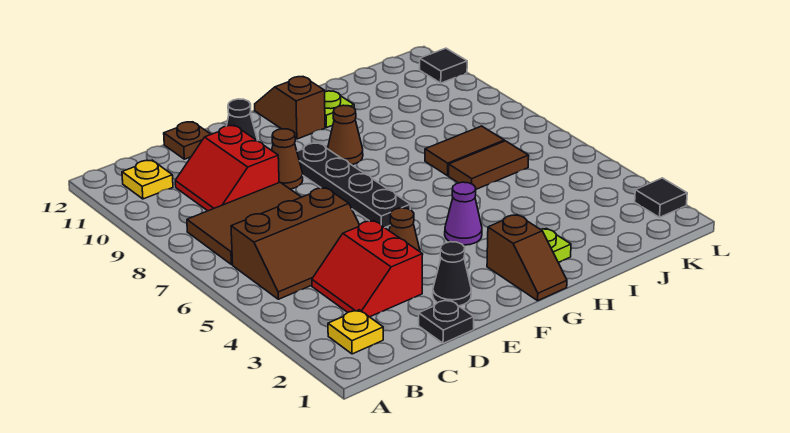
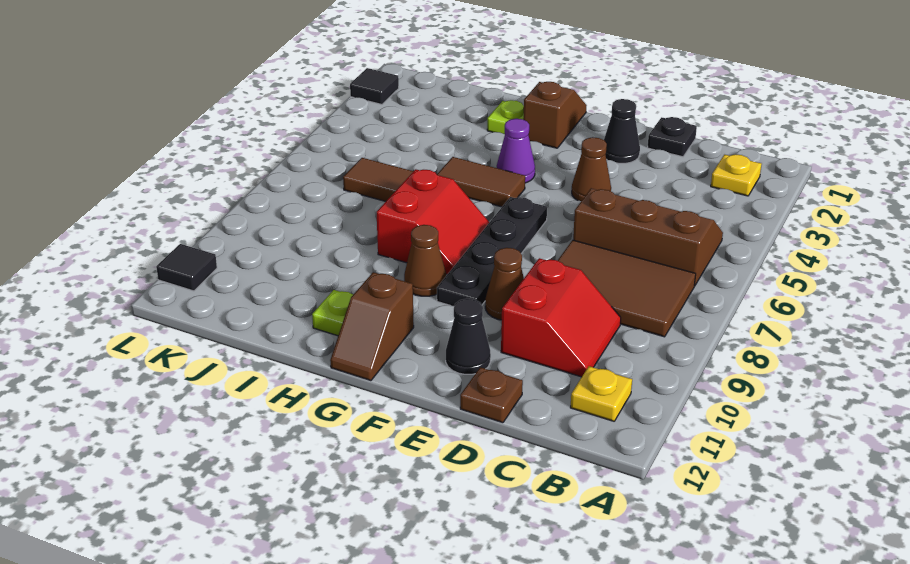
red 2x2 slope [312,221,423,317] -> red 2x2 slope moved to [376,169,490,274]
brown 1x2 tile [425,126,504,176] -> brown 1x2 tile moved to [437,157,525,207]

